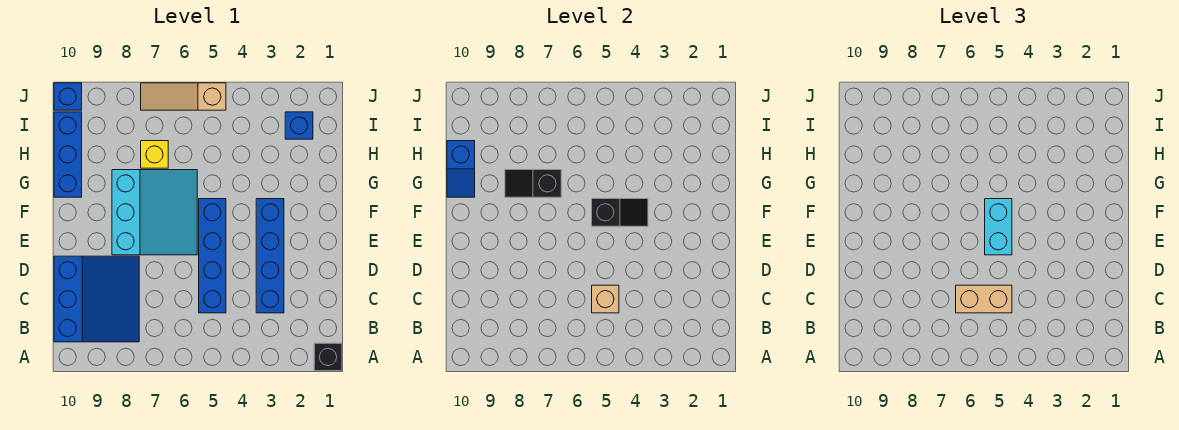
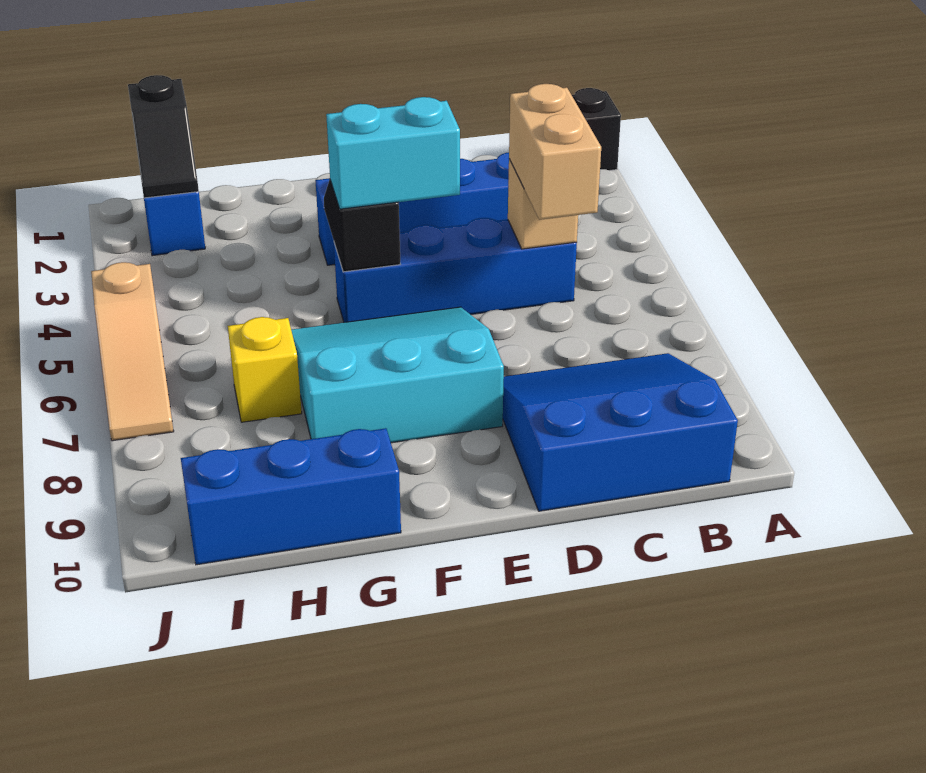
black 1x2 slope [505,170,561,197] -> black 1x2 slope moved to [128,75,199,198]
blue 1x2 slope [447,141,475,197] -> none
blue 1x1 brick [54,83,82,110] -> none

